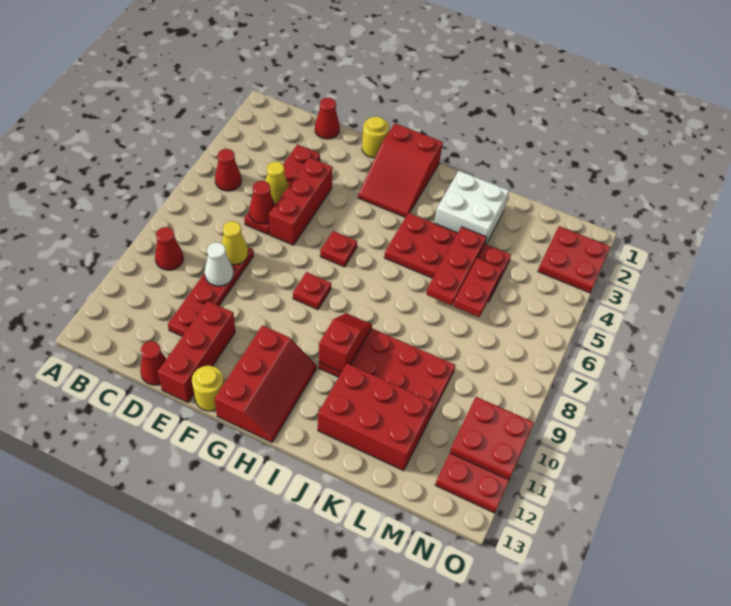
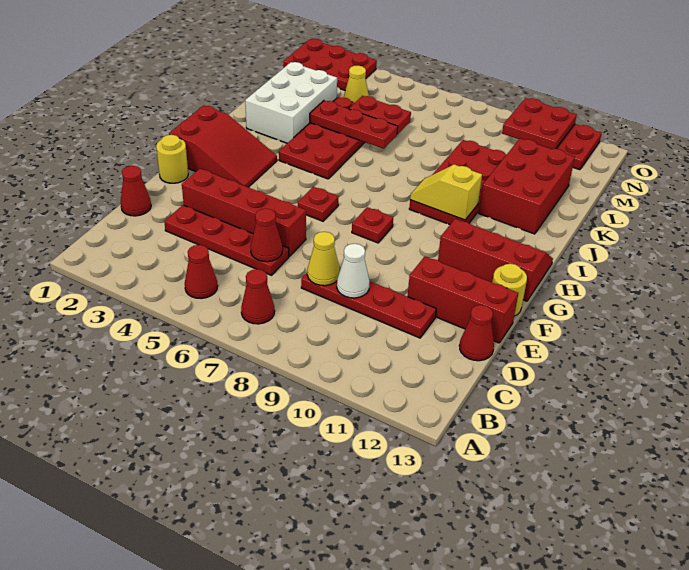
red 1x1 cone [155,227,184,270] -> red 1x1 cone moved to [241,269,275,324]
yellow 1x1 cone [265,161,288,204] -> yellow 1x1 cone moved to [344,65,369,103]
red 1x3 brick [269,157,333,245] -> red 1x4 brick [182,169,306,256]
red 1x2 slope [319,313,372,372] -> yellow 1x2 slope [410,164,482,220]
white 2x2 brick [434,171,509,244] -> white 2x3 brick [245,62,337,143]
red 2x2 plate [538,226,610,293] -> red 2x3 plate [284,39,377,90]

